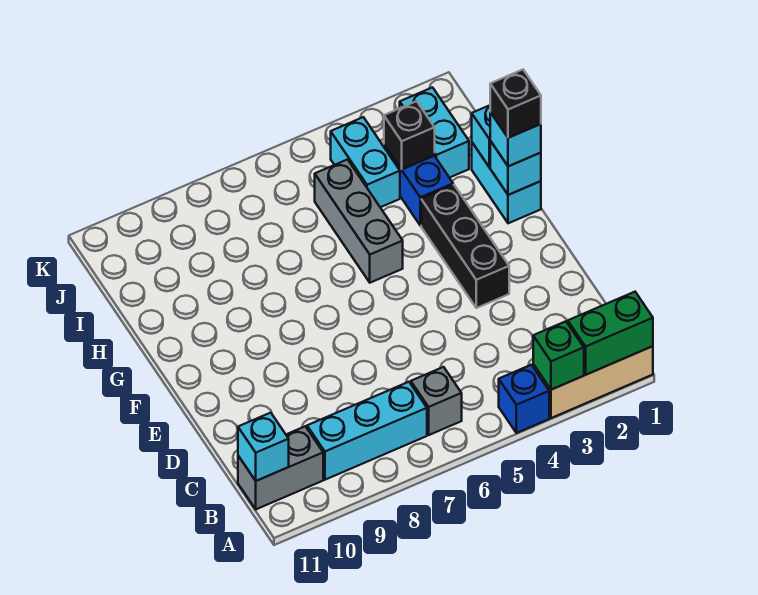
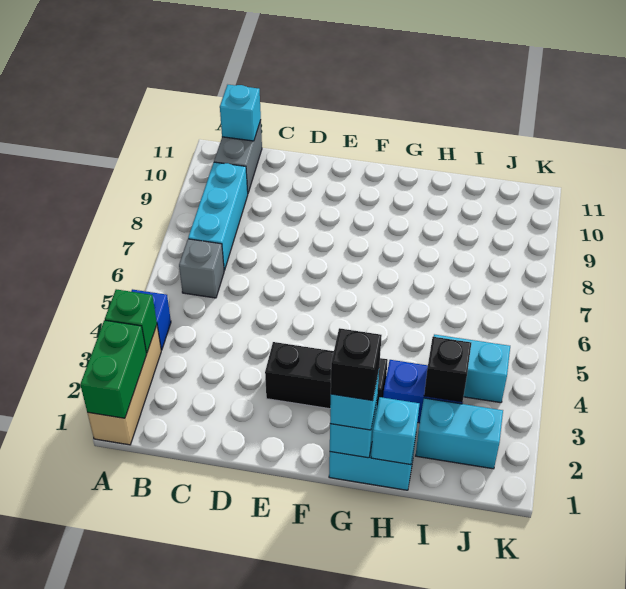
grey 1x3 brick [315,160,403,283] -> none

